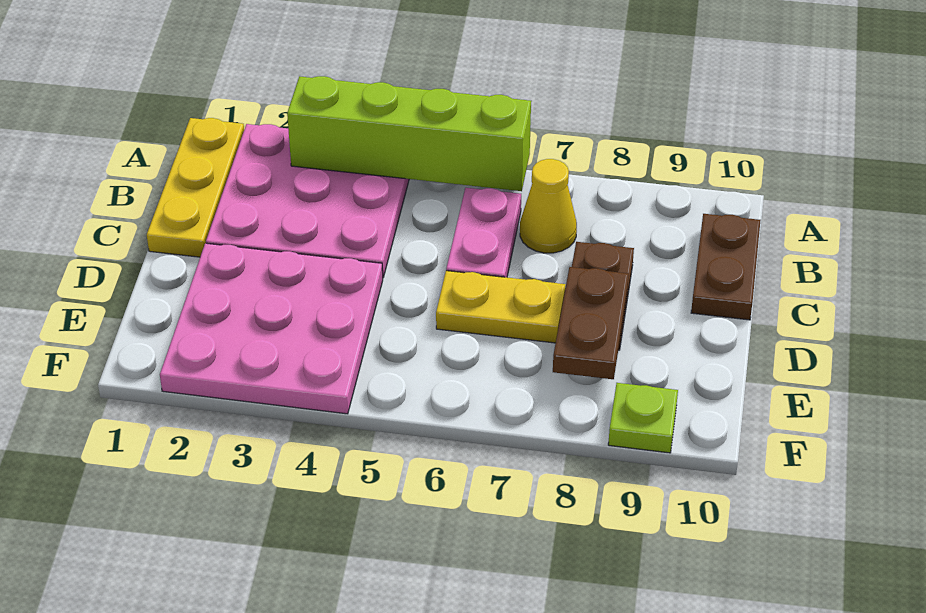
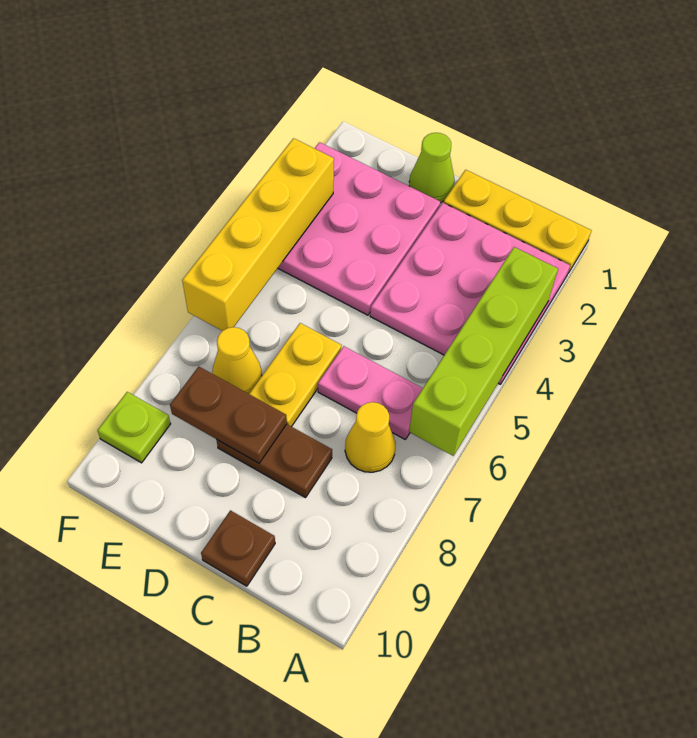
brown 1x2 plate [691,214,761,320] -> brown 1x1 plate [201,510,275,586]
none -> lime 1x1 cone [409,133,454,203]
none -> yellow 1x1 cone [212,327,262,394]
none -> yellow 1x4 brick [182,138,334,331]

